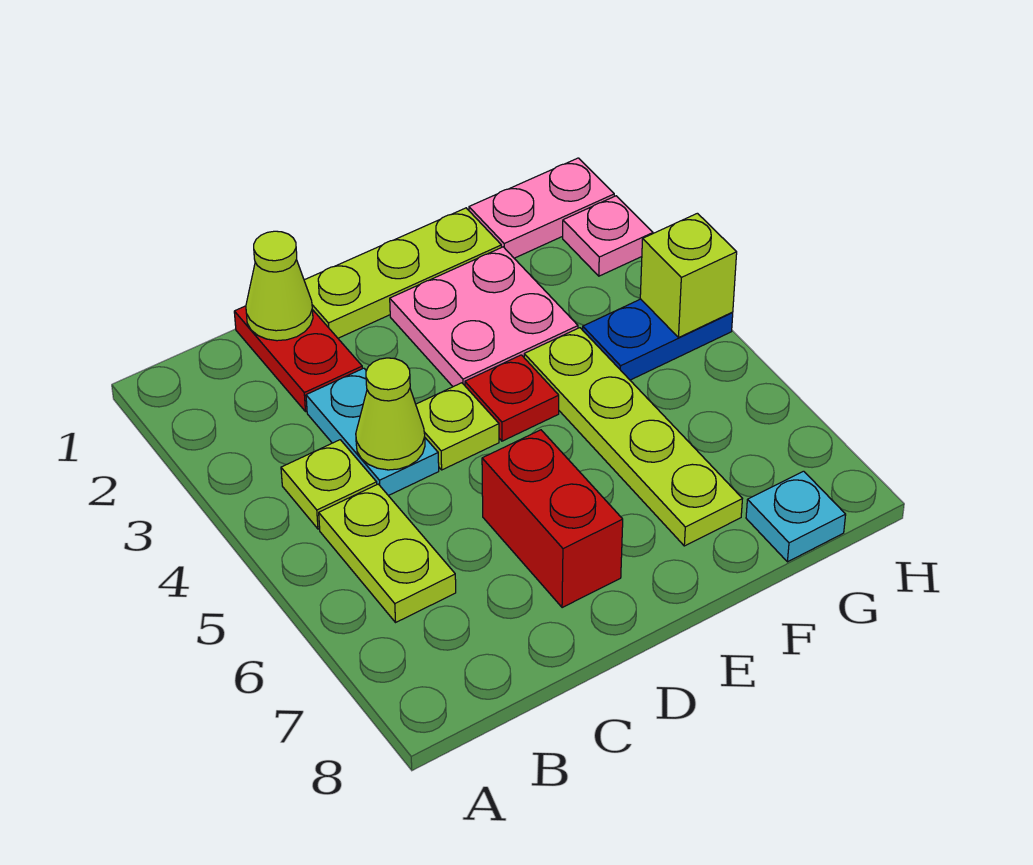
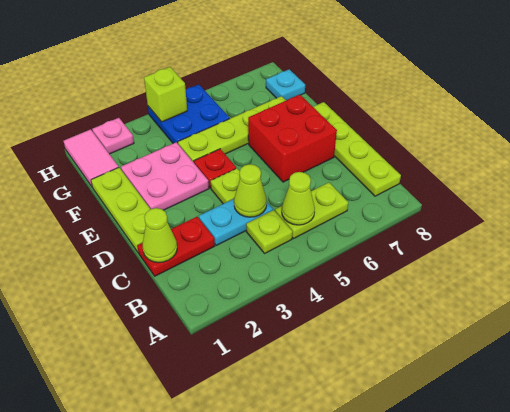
none -> lime 1x1 cone [282,172,315,225]
none -> lime 1x4 plate [314,102,401,196]
red 1x2 brick [482,430,623,608] -> red 2x2 brick [248,95,337,182]
pink 1x2 plate [469,158,614,258] -> pink 1x2 tile [64,129,119,186]
blue 1x2 plate [583,299,733,380] -> blue 2x2 plate [148,85,230,143]

